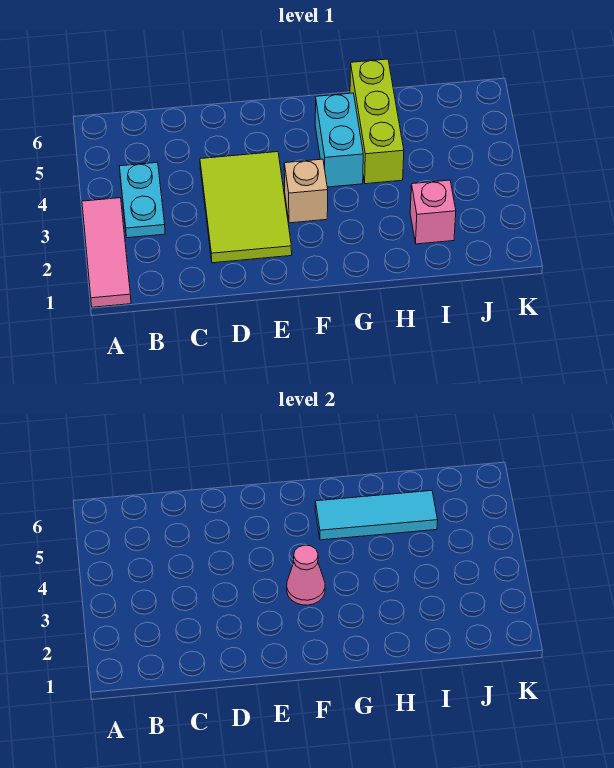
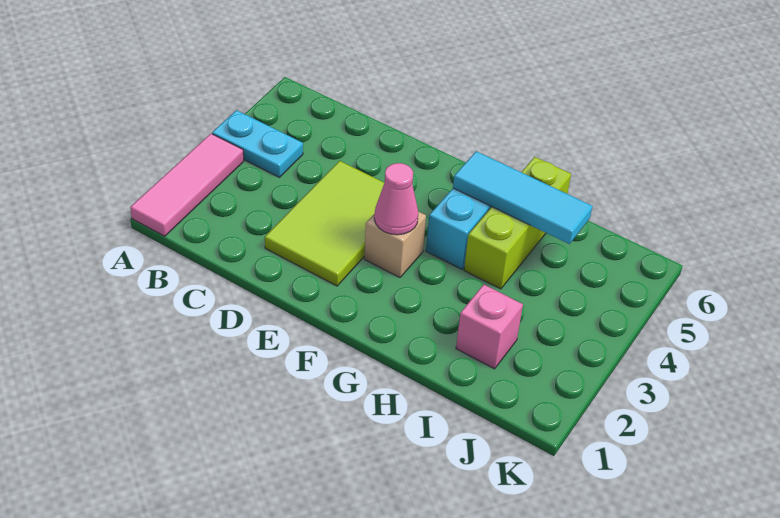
cyan 1x2 plate [119,162,165,238] -> cyan 1x2 plate turned to [212,110,303,177]

